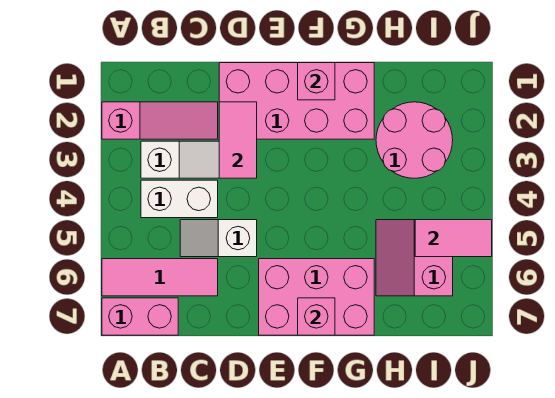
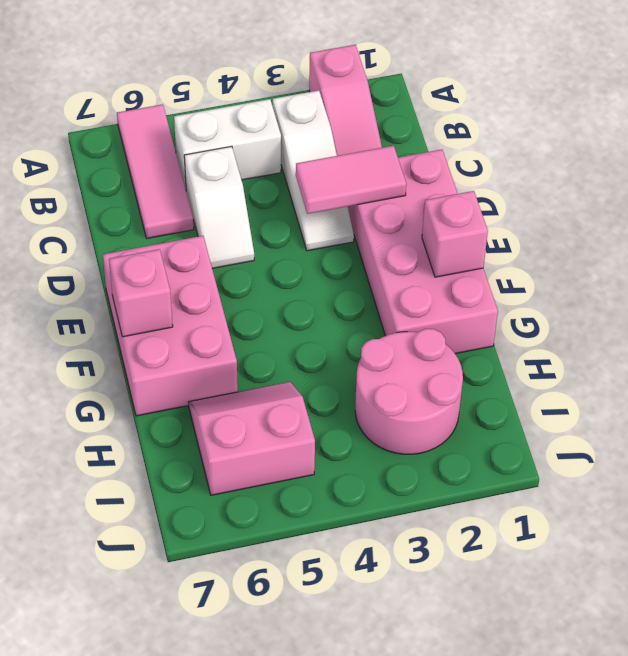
pink 1x2 brick [102,298,178,335] -> none
white 1x2 brick [141,180,218,218] -> white 1x2 brick turned to [174,99,281,189]
white 1x2 slope [180,220,257,257] -> white 1x2 slope turned to [184,146,254,268]
pink 1x2 tile [415,220,492,257] -> none

